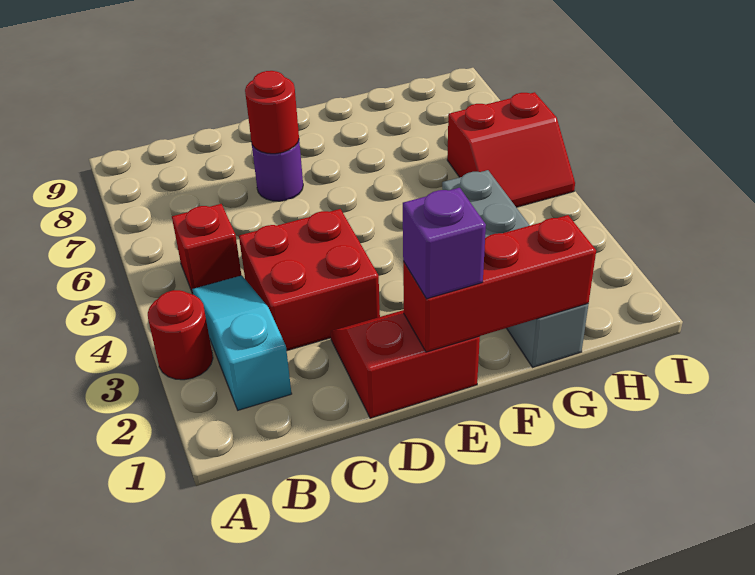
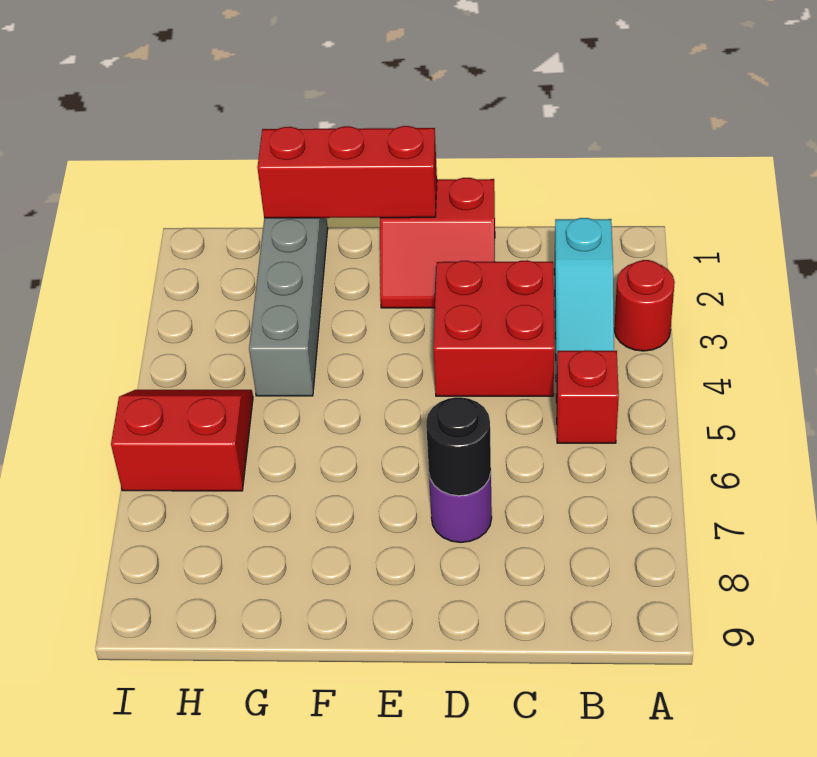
red 1x1 round brick [245,71,299,154] -> black 1x1 round brick [426,397,491,496]
purple 1x1 brick [403,188,486,299] -> none

